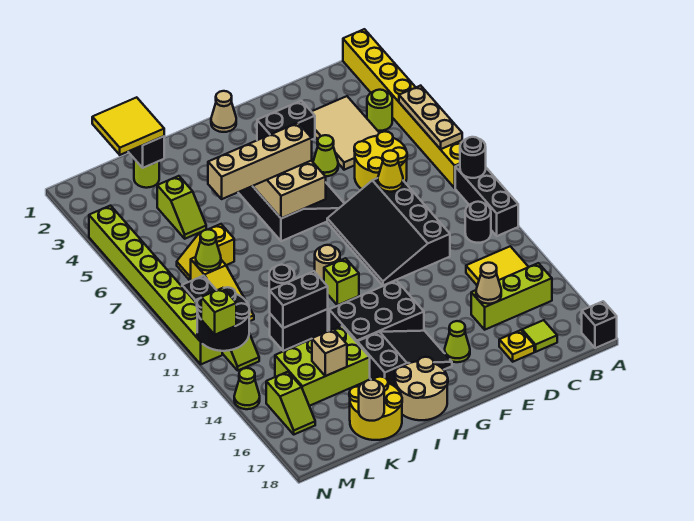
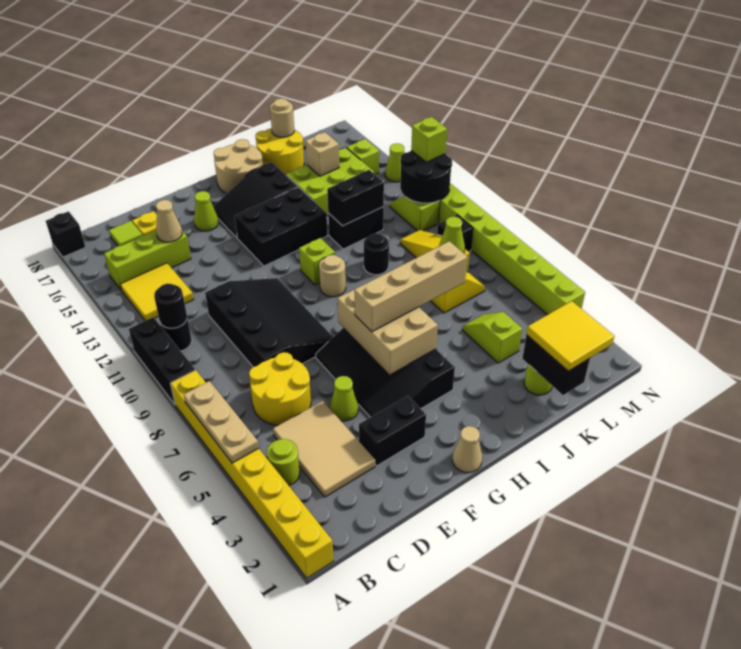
black 1x1 round brick [460,137,486,178] -> black 1x1 round brick moved to [154,283,187,328]
yellow 1x1 cone [378,151,403,192] -> none

